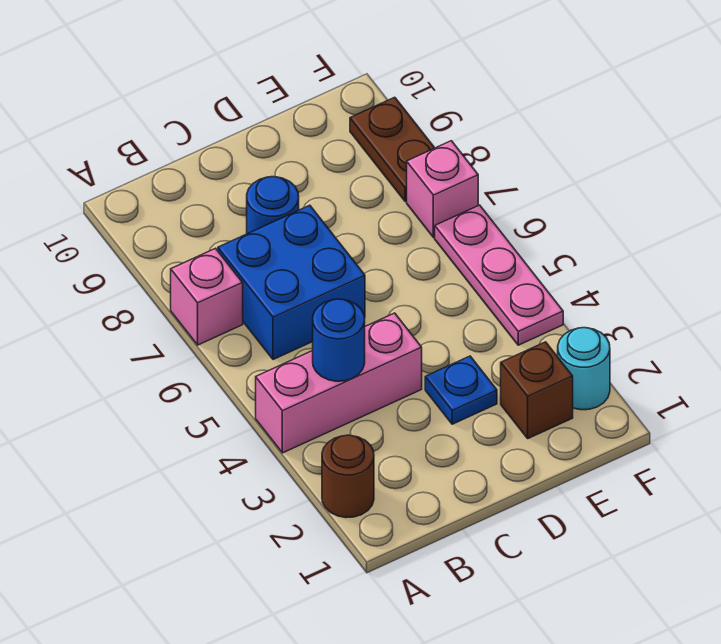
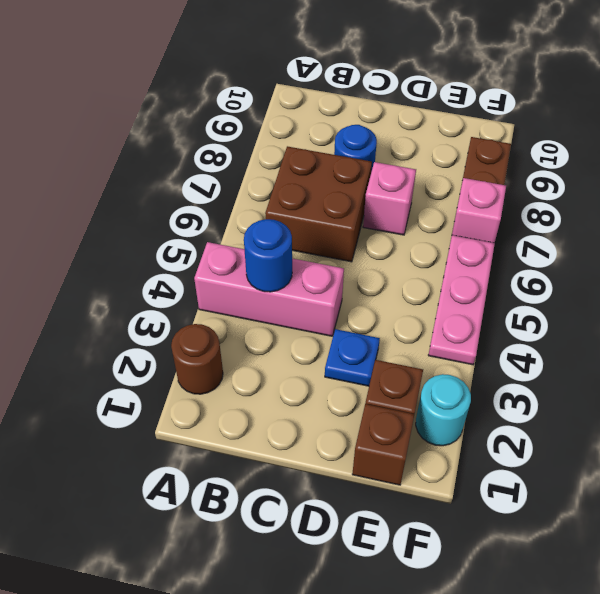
pink 1x1 brick [171,248,243,345] -> pink 1x1 brick moved to [363,162,416,235]
blue 2x2 brick [218,205,365,360] -> brown 2x2 brick [265,146,372,262]
none -> brown 1x1 brick [352,404,414,485]

